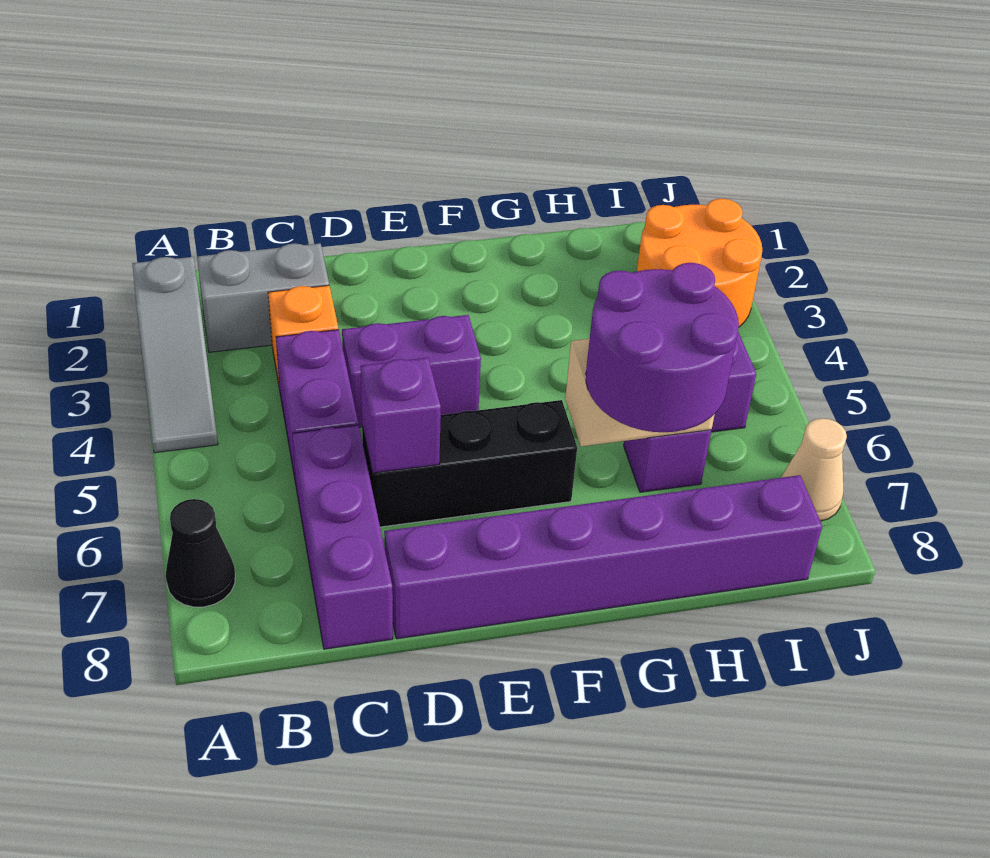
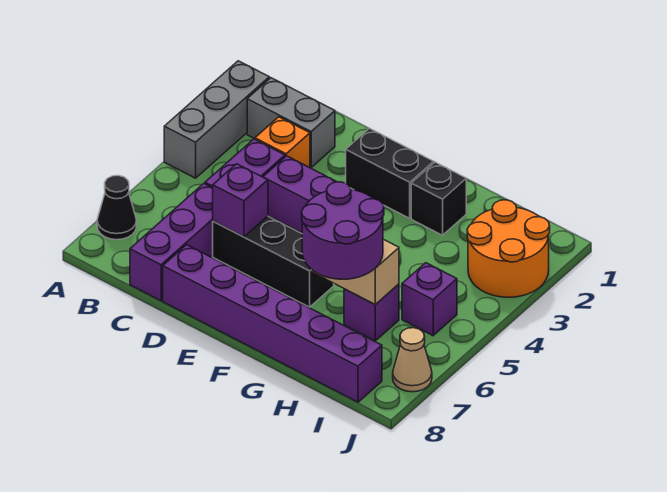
grey 1x3 slope [132,257,218,453] -> grey 1x3 brick [164,61,269,178]
none -> black 1x2 brick [346,128,434,218]
none -> black 1x1 brick [411,162,466,235]

